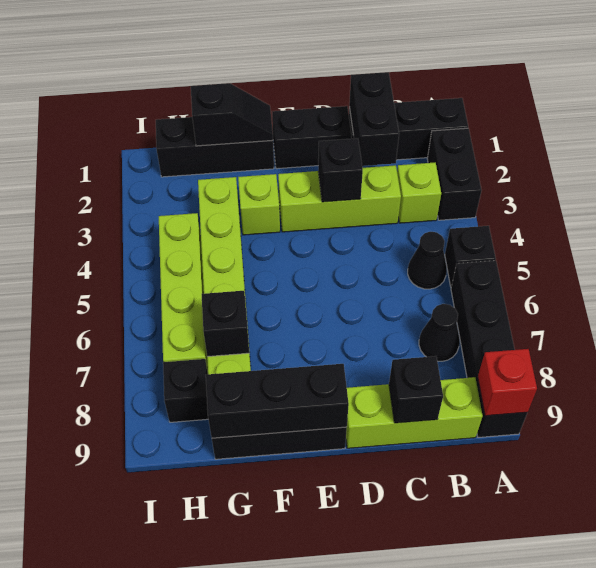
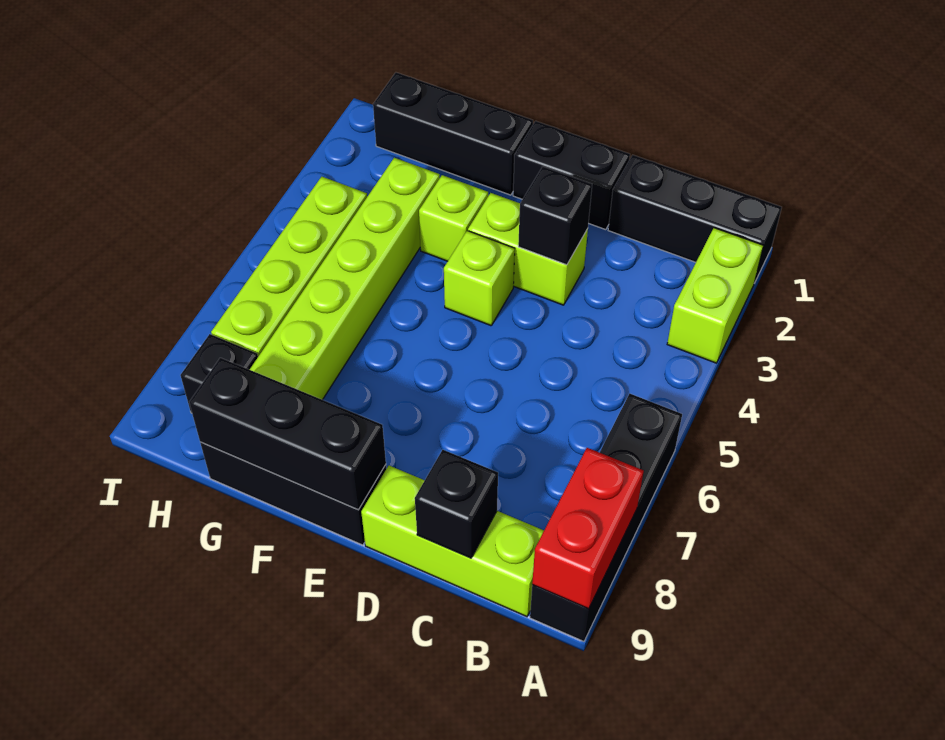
black 1x2 brick [427,128,482,220] -> lime 1x2 brick [667,228,763,363]
black 1x1 brick [445,226,496,287] -> none
red 1x1 brick [478,349,537,416] -> red 1x2 brick [532,448,644,609]
lime 1x1 brick [397,163,441,223] -> lime 1x1 brick moved to [444,231,515,326]
black 1x1 cone [408,232,447,289] -> none
black 1x1 cone [419,304,460,361] -> none
black 1x2 brick [349,72,399,166] -> none
lime 1x3 brick [278,165,401,232] -> lime 1x2 brick [468,193,588,305]
black 1x2 slope [191,83,273,146] -> none
black 1x1 brick [202,291,249,357] -> none

